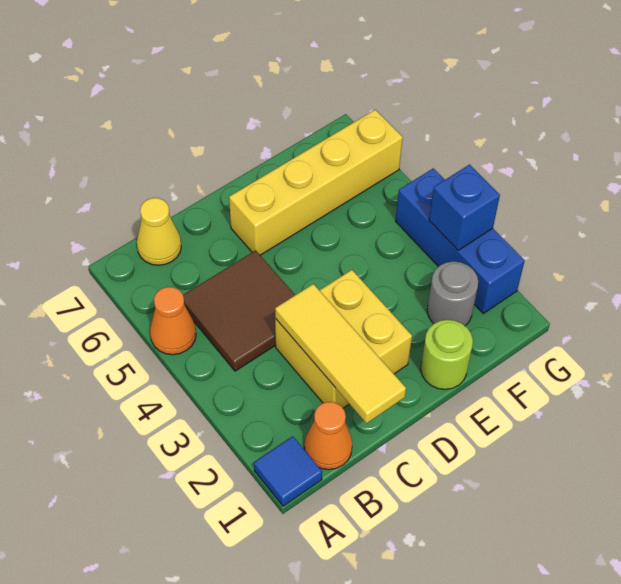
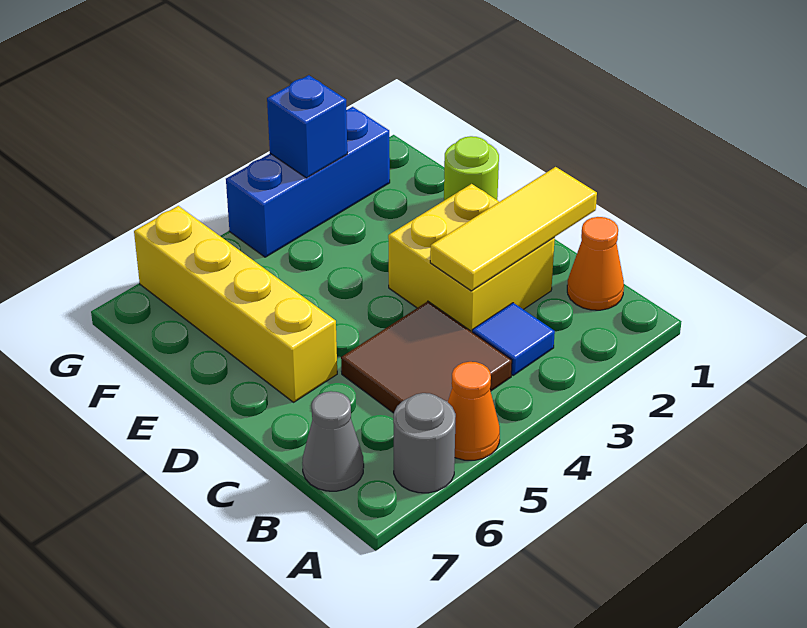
blue 1x1 tile [254,436,322,506] -> blue 1x1 tile moved to [472,303,555,375]
yellow 1x1 cone [137,198,181,265] -> grey 1x1 cone [302,391,364,491]
grey 1x1 round brick [427,261,478,326] -> grey 1x1 round brick moved to [393,393,456,493]

